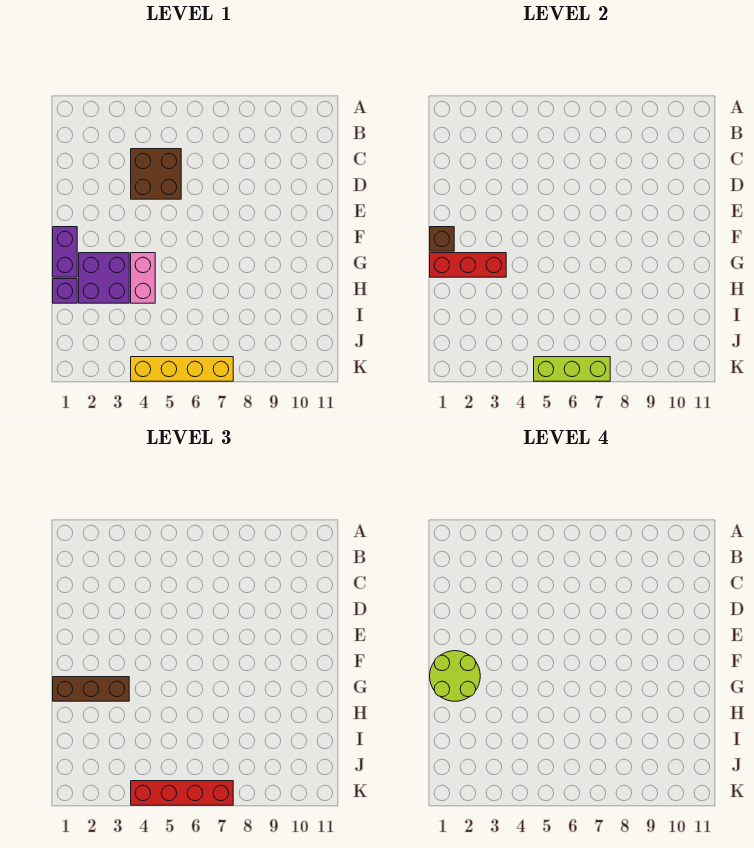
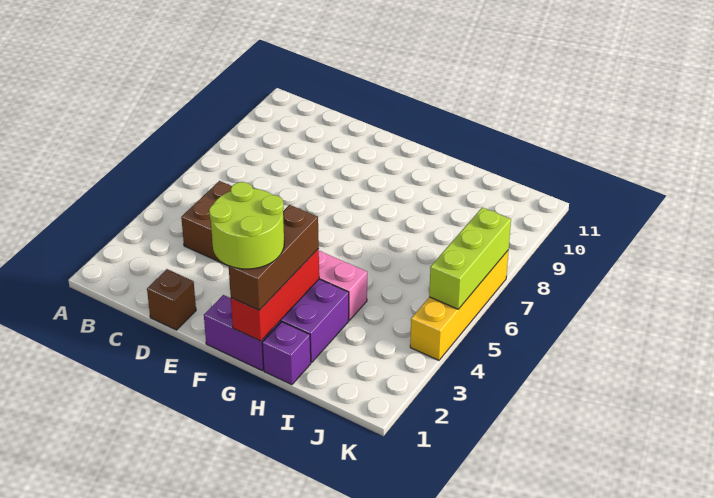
brown 1x1 brick [430,227,454,251] -> brown 1x1 brick moved to [147,269,196,330]
red 1x4 brick [131,781,233,805] -> none

